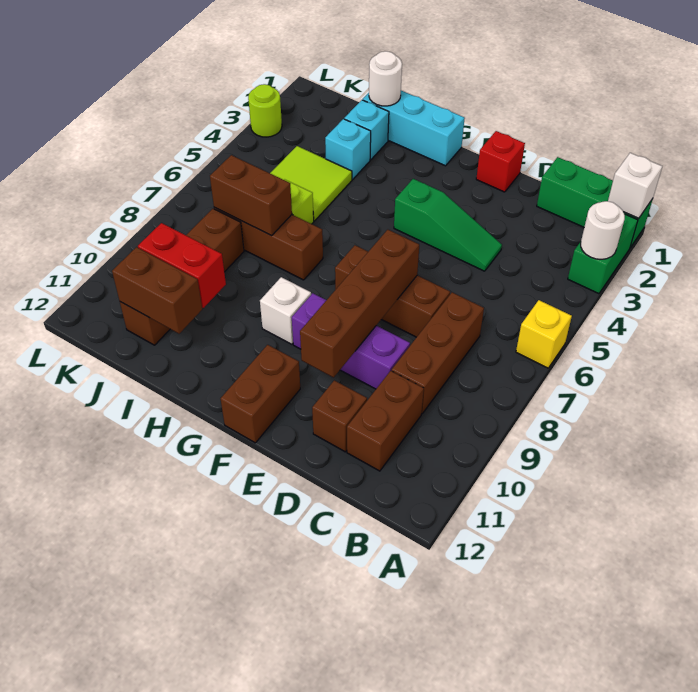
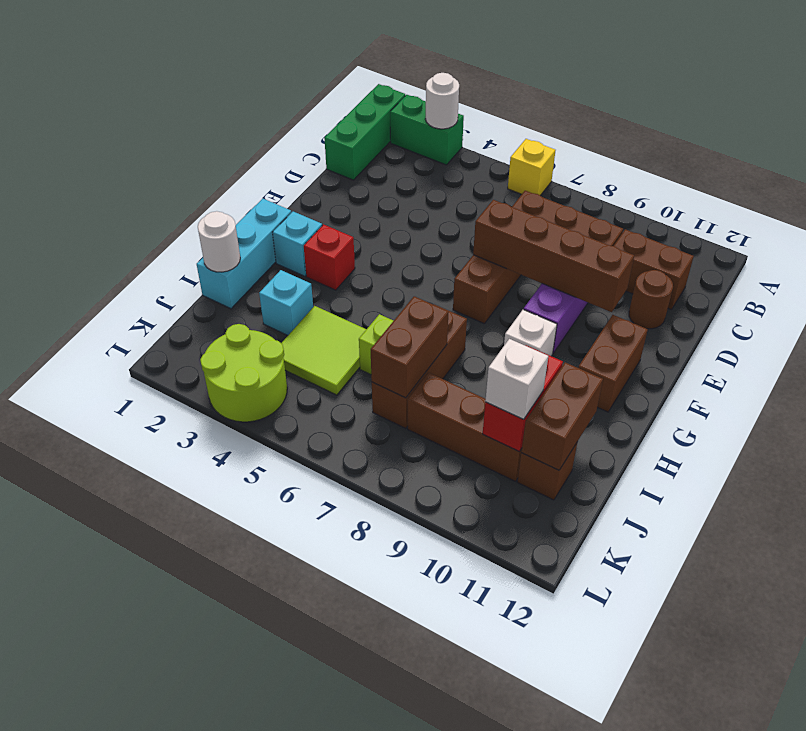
white 1x1 brick [608,153,662,218] -> white 1x1 brick moved to [485,339,548,419]
green 1x3 slope [394,179,502,271] -> none
brown 1x1 brick [312,380,367,452] -> brown 1x1 round brick [629,270,673,329]
red 1x1 brick [476,131,525,192] -> red 1x1 brick moved to [304,224,355,290]
brown 1x2 brick [221,345,300,443] -> brown 1x2 brick turned to [578,315,648,412]
cyan 1x1 brick [344,100,389,160] -> cyan 1x1 brick moved to [273,212,322,276]
lime 1x1 round brick [248,84,282,137] -> lime 2x2 round brick [200,324,287,422]

